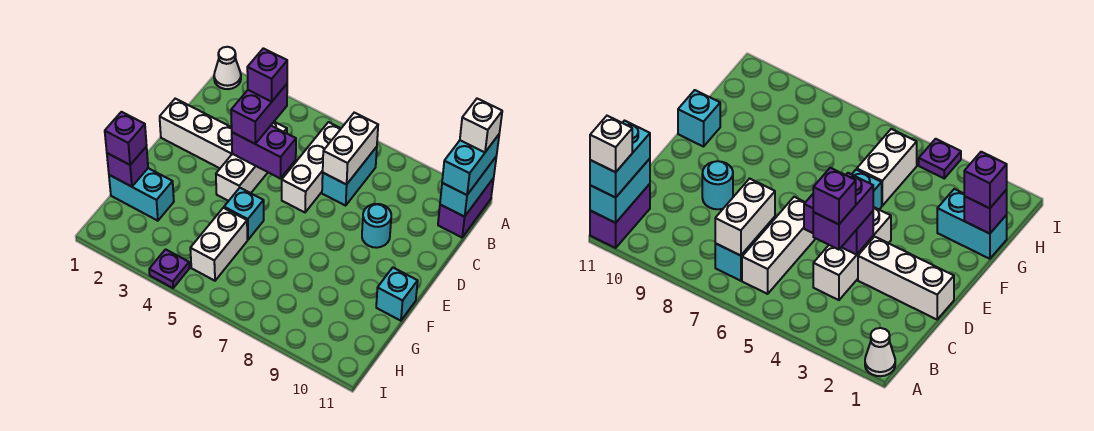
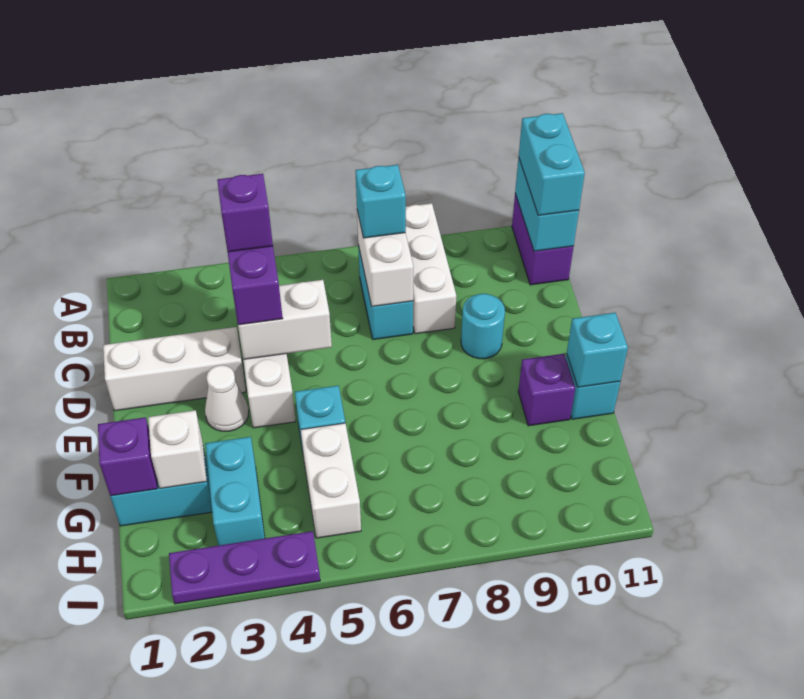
white 1x1 cone [214,47,241,89] -> white 1x1 cone moved to [205,365,249,431]
white 1x1 brick [460,99,502,152] -> white 1x1 brick moved to [148,410,207,488]
white 1x3 brick [282,122,341,212] -> white 1x3 brick moved to [406,203,456,334]
none -> cyan 1x1 brick [356,165,406,238]
purple 1x2 brick [232,126,296,179] -> white 1x2 brick [238,280,332,359]
none -> cyan 1x1 brick [567,313,628,387]
purple 1x1 brick [105,112,147,165] -> purple 1x1 brick moved to [518,354,575,426]
none -> cyan 1x2 brick [205,437,265,546]
purple 1x1 plate [149,249,189,288] -> purple 1x3 plate [169,531,320,604]

